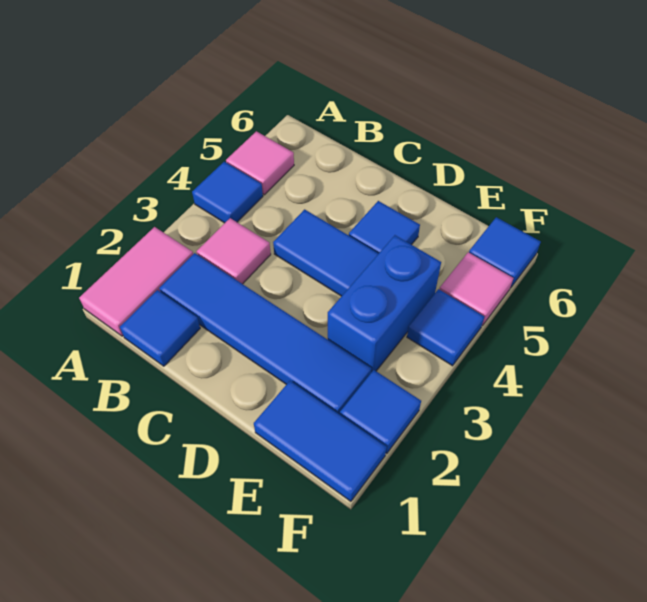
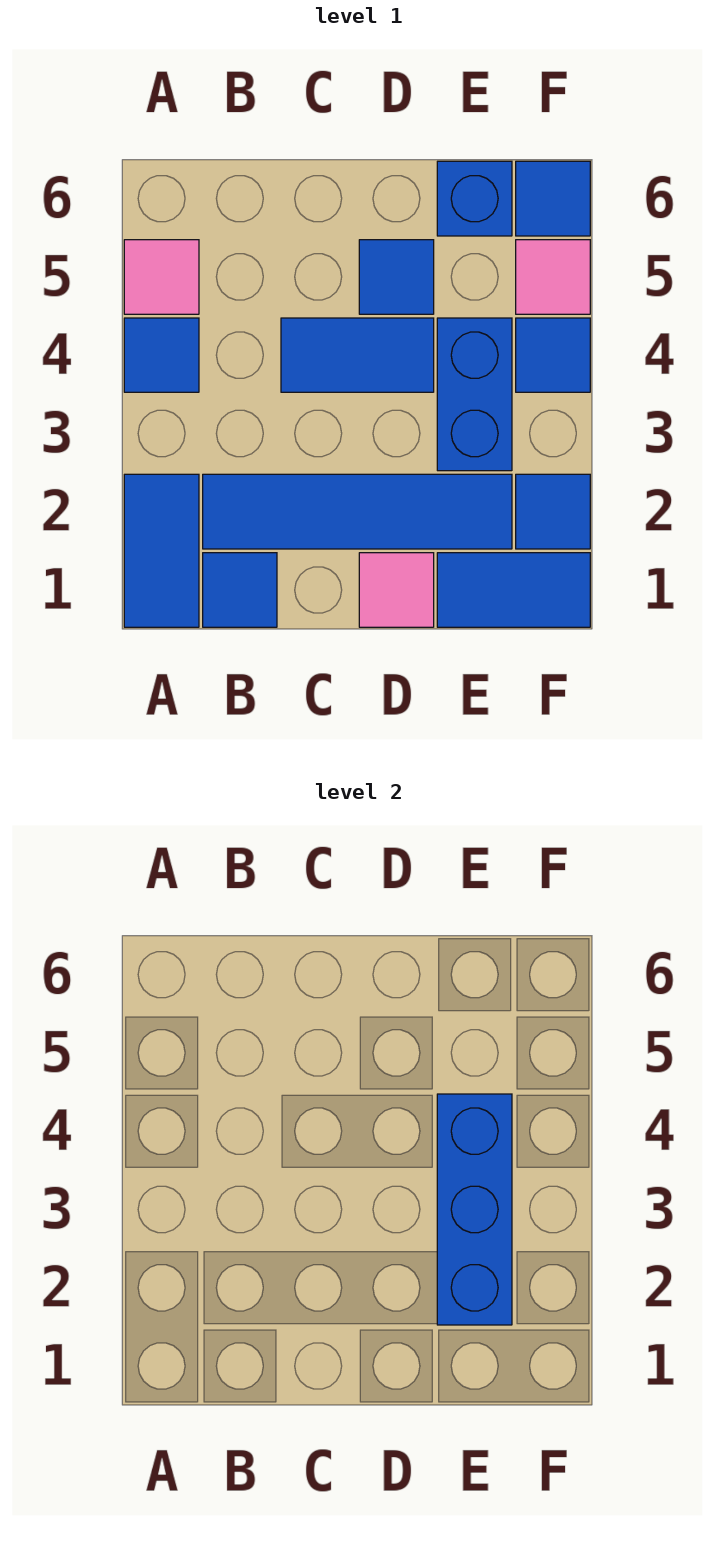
pink 1x2 tile [79,227,193,336] -> blue 1x2 tile [124,474,199,627]
pink 1x1 tile [197,218,271,284] -> pink 1x1 tile moved to [359,553,434,627]
none -> blue 1x3 brick [437,1094,512,1325]
none -> blue 1x1 brick [437,161,512,236]

